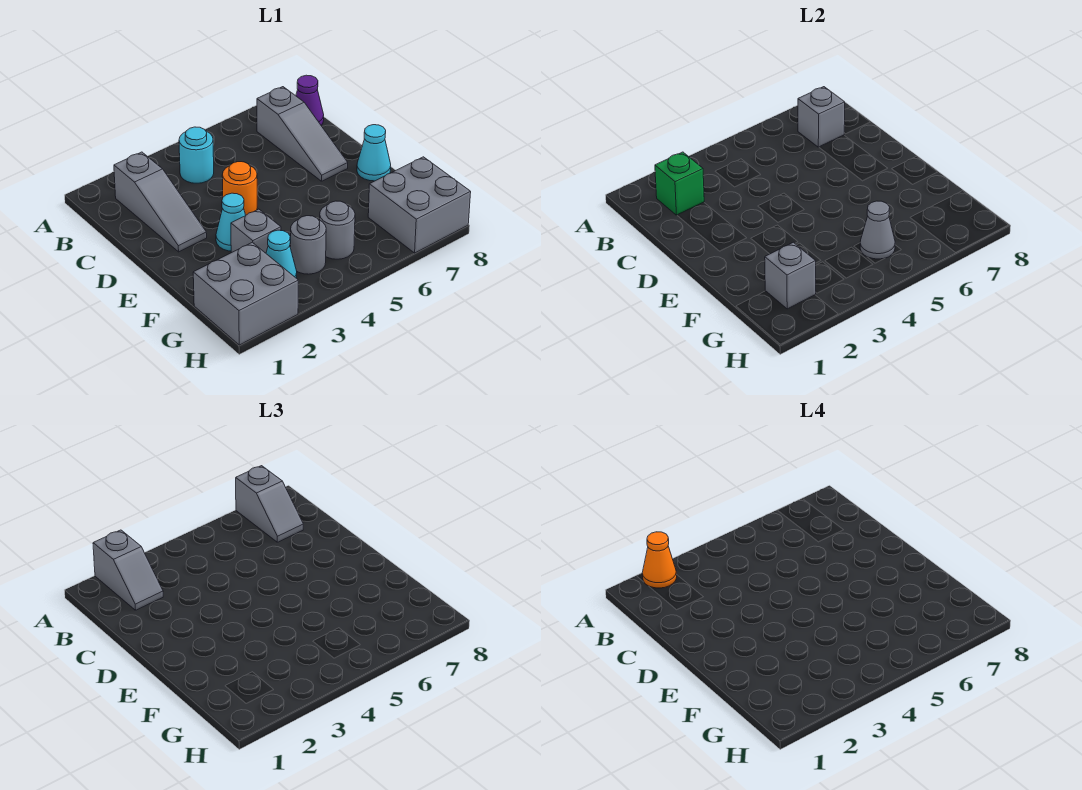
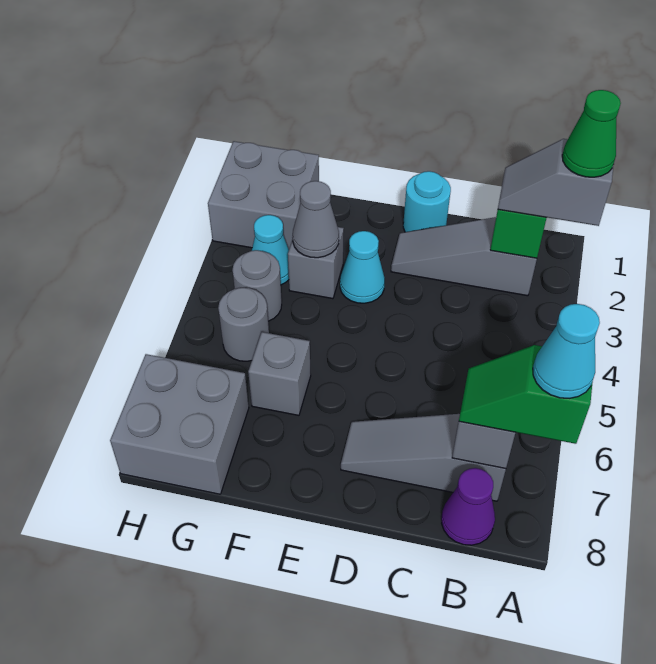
orange 1x1 cone [642,532,677,588] -> green 1x1 cone [562,90,621,177]
grey 1x2 slope [236,466,303,542] -> green 1x2 slope [459,345,593,444]
cyan 1x1 round brick [179,127,214,183] -> cyan 1x1 round brick moved to [403,171,451,232]
orange 1x1 round brick [222,162,257,215] -> none
cyan 1x1 cone [357,125,391,181] -> cyan 1x1 cone moved to [533,304,600,398]
grey 1x1 brick [765,242,816,309] -> grey 1x1 brick moved to [248,332,311,415]
grey 1x1 cone [860,201,895,259] -> grey 1x1 cone moved to [293,181,339,258]

